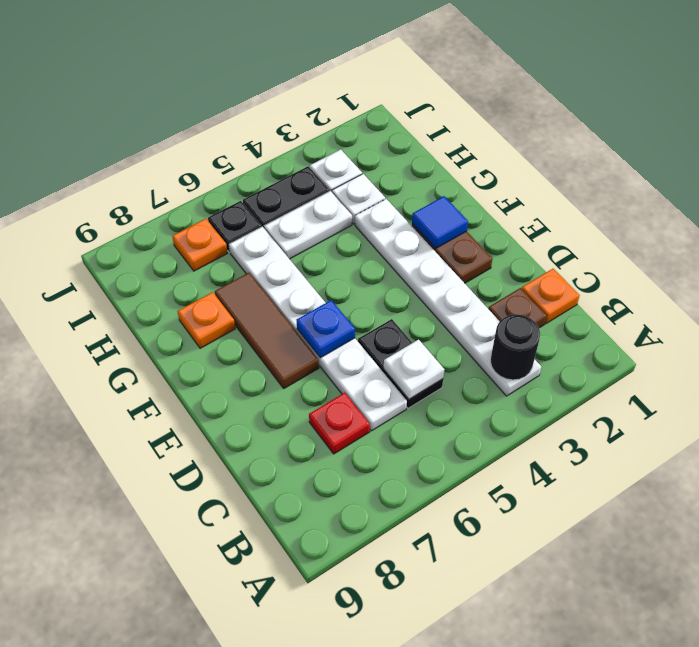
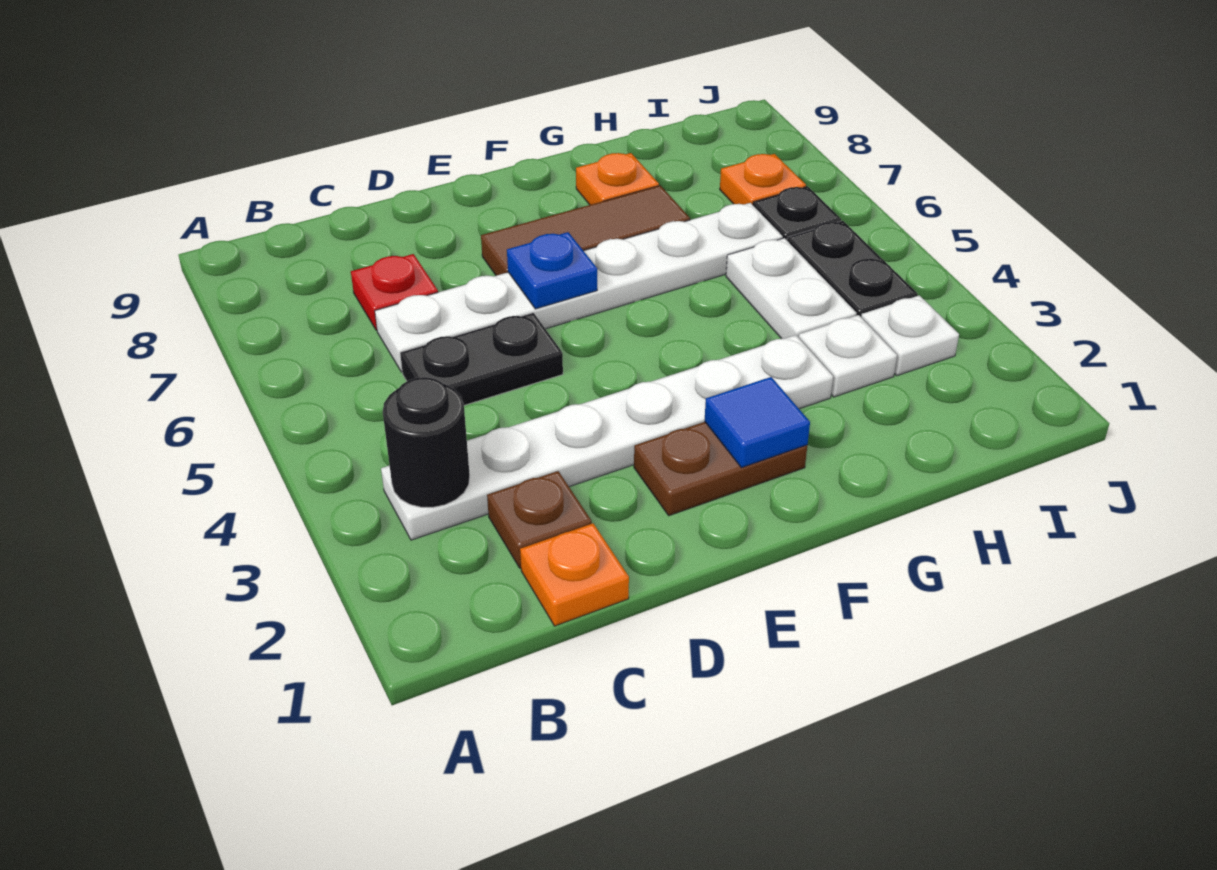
white 1x1 plate [384,340,445,399] -> none

